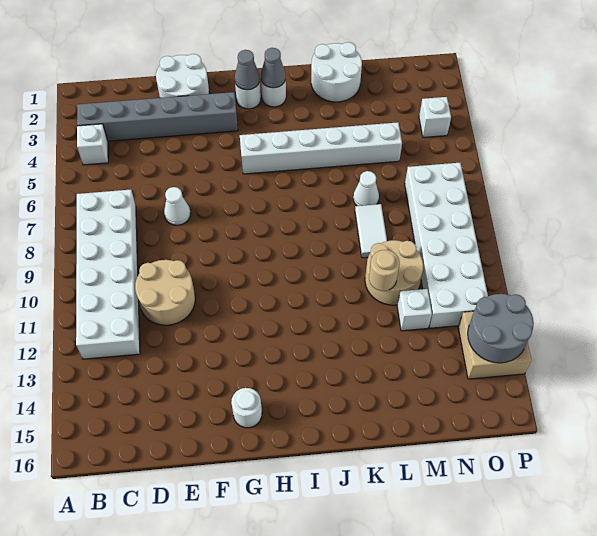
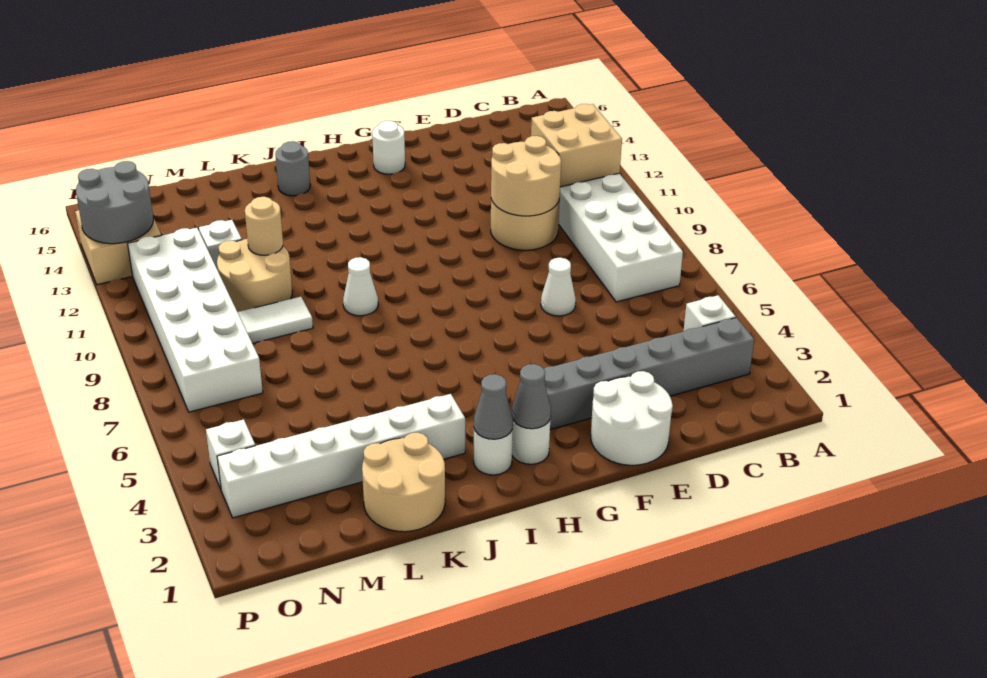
none -> tan 2x2 brick [531,104,622,187]
none -> tan 2x2 round brick [491,136,561,216]
white 1x6 brick [240,122,402,174] -> white 1x6 brick moved to [217,394,465,518]
none -> grey 1x1 round brick [275,141,310,196]
white 2x2 round brick [311,42,362,102] -> tan 2x2 round brick [362,432,445,532]
white 1x1 cone [353,171,379,206] -> white 1x1 cone moved to [343,257,378,316]
white 1x2 tile [355,204,387,258] -> white 1x2 tile turned to [238,297,313,343]

